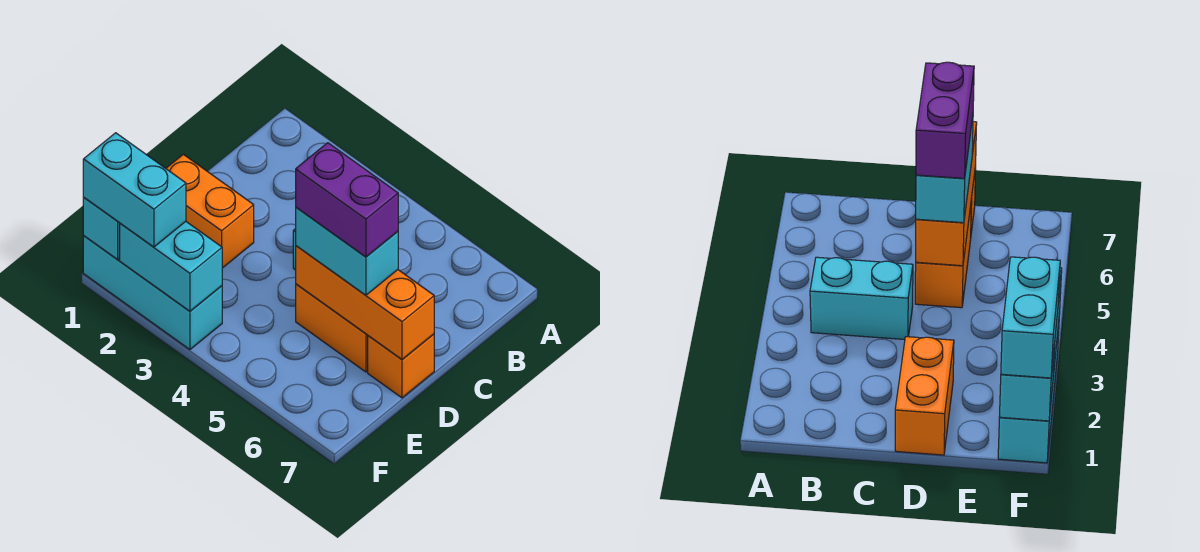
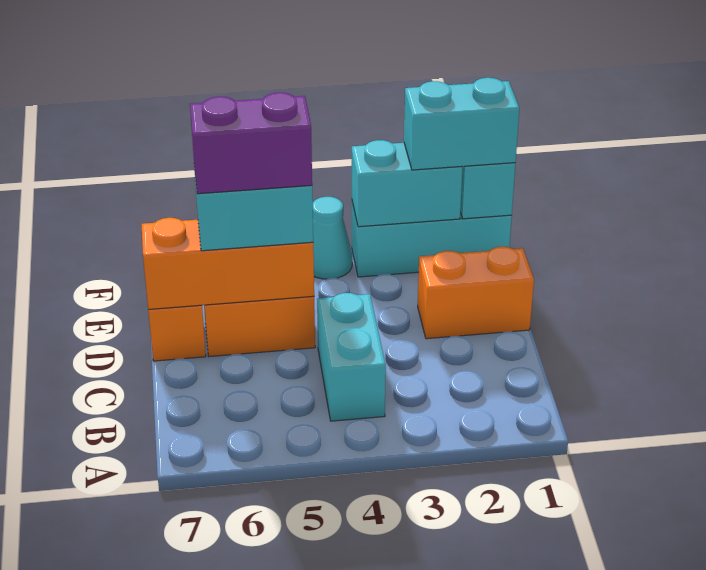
none -> cyan 1x1 cone [313,197,352,279]

